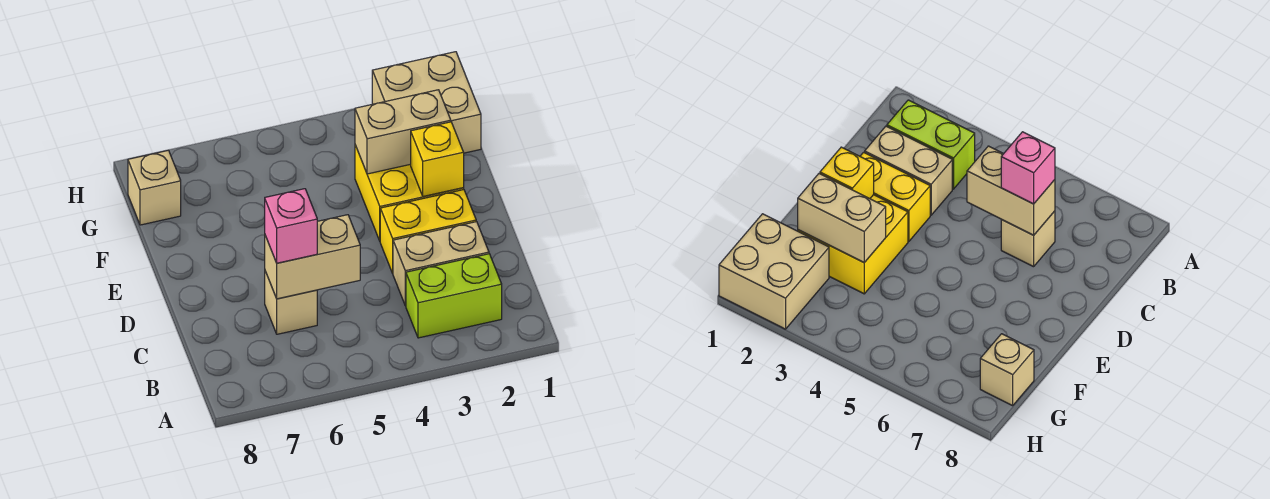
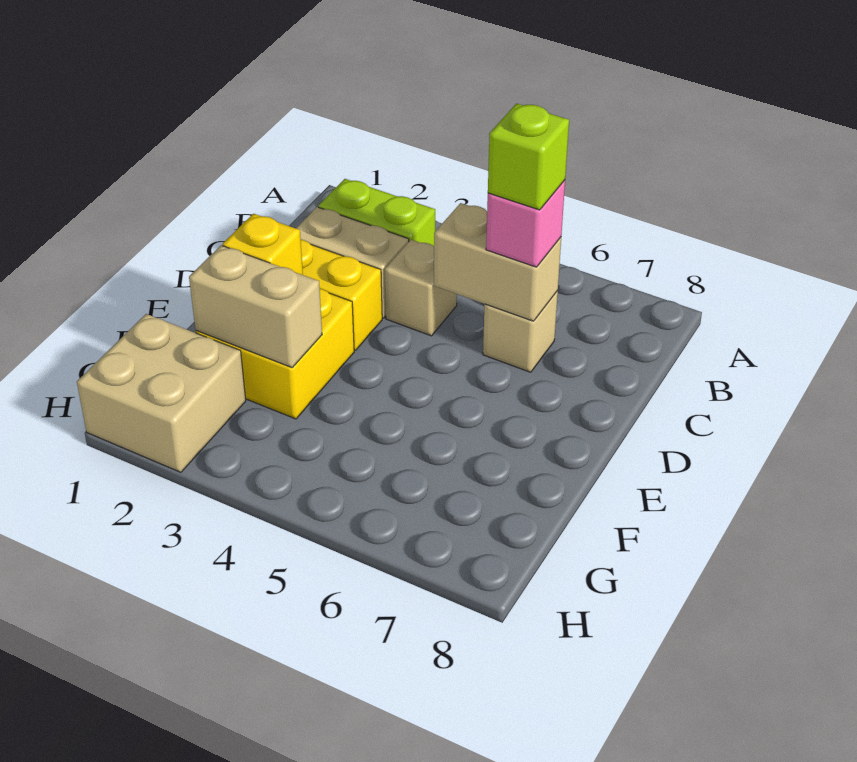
none -> lime 1x1 brick [488,104,569,210]
tan 1x1 brick [128,150,181,225] -> tan 1x1 brick moved to [385,240,457,336]

